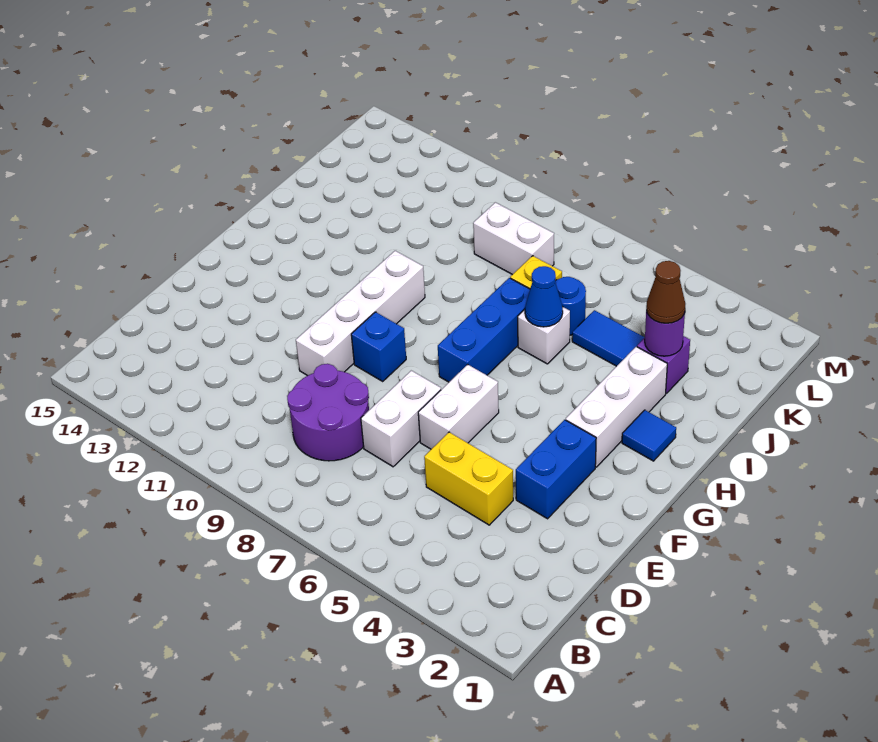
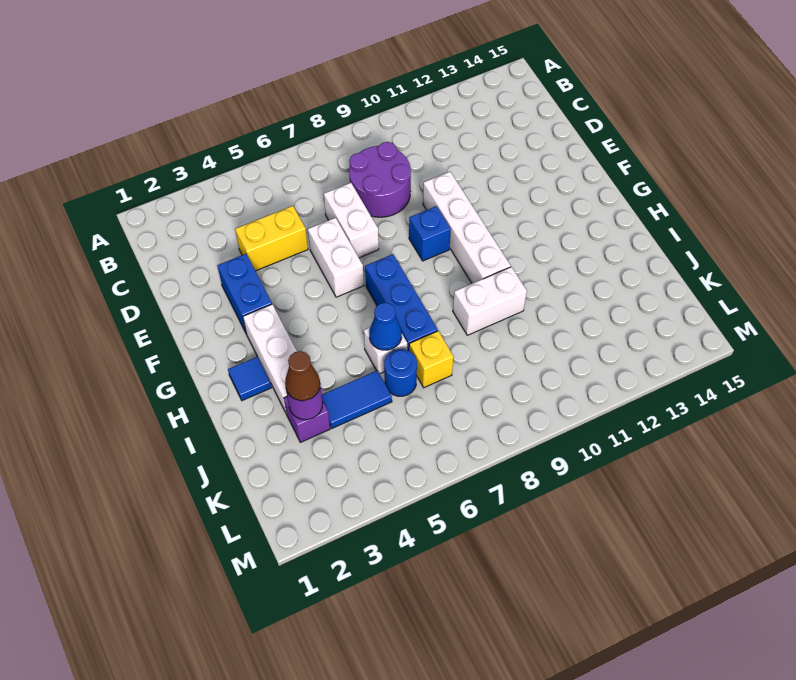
white 1x2 brick [473,202,554,275] -> white 1x2 brick moved to [453,267,527,335]

